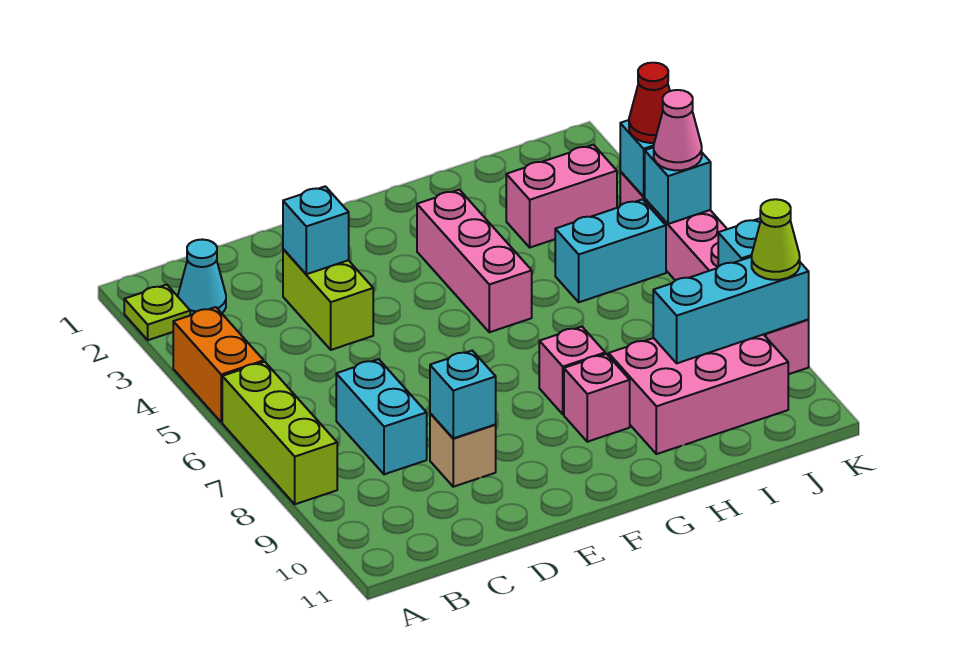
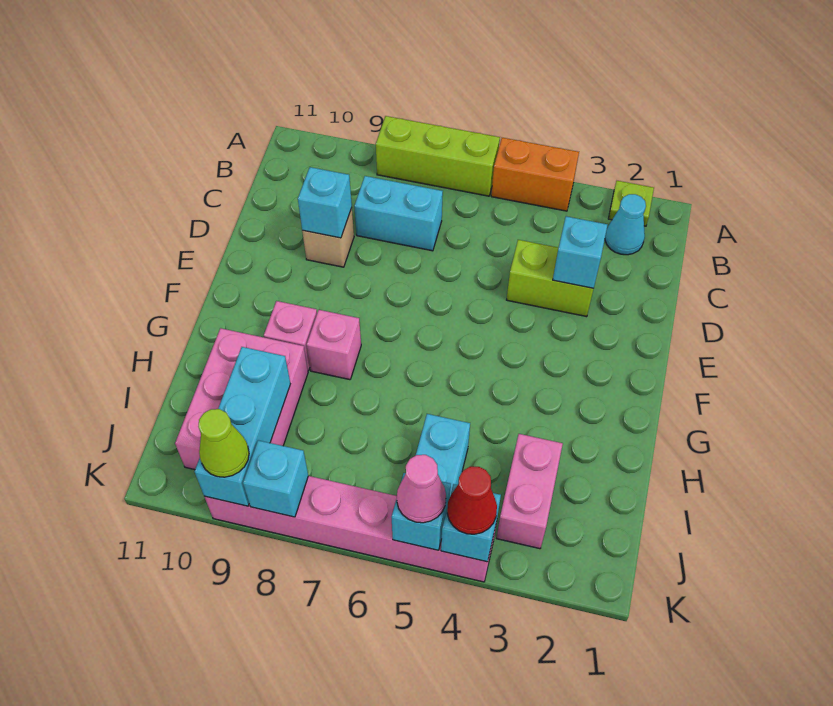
pink 1x3 brick [417,190,532,332] -> none

